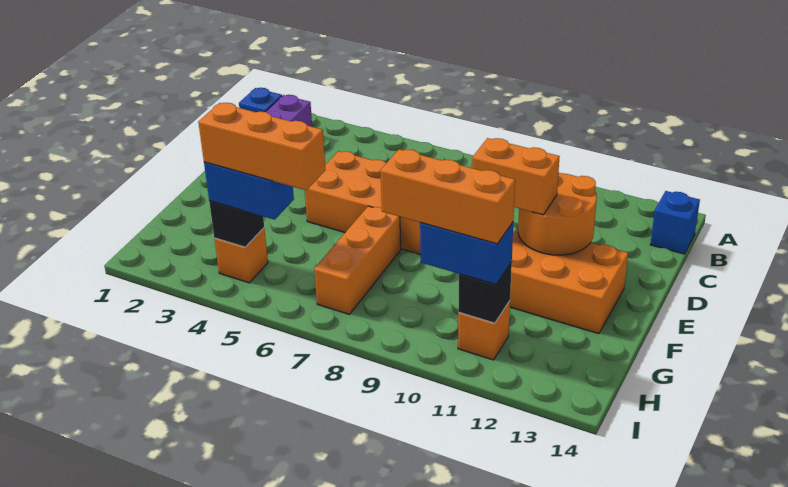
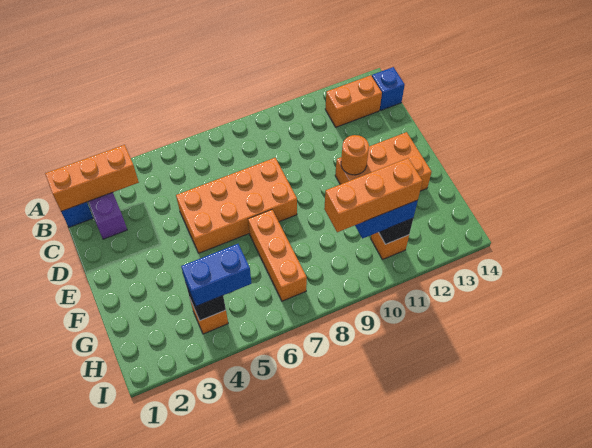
orange 2x2 round brick [518,172,597,255] -> orange 1x1 round brick [341,135,369,175]
orange 1x2 brick [472,138,560,215] -> orange 1x2 brick moved to [325,75,382,127]
orange 1x3 brick [198,103,325,190] -> orange 1x3 brick moved to [45,145,139,211]

